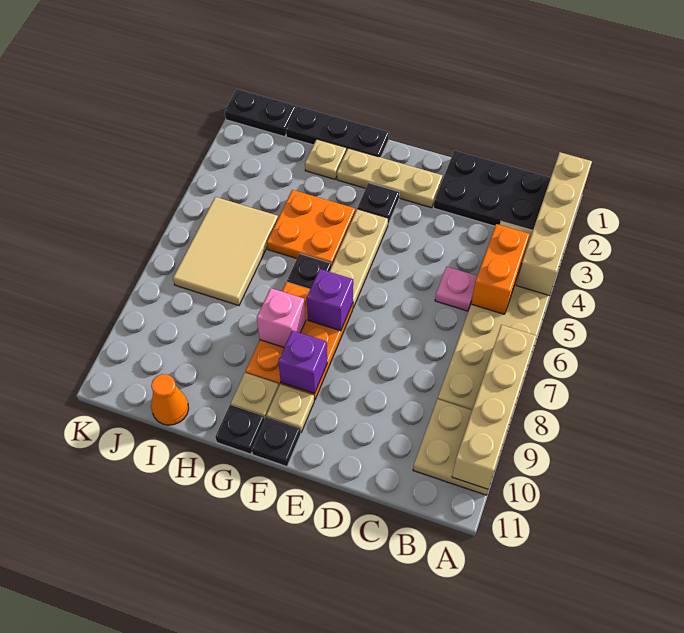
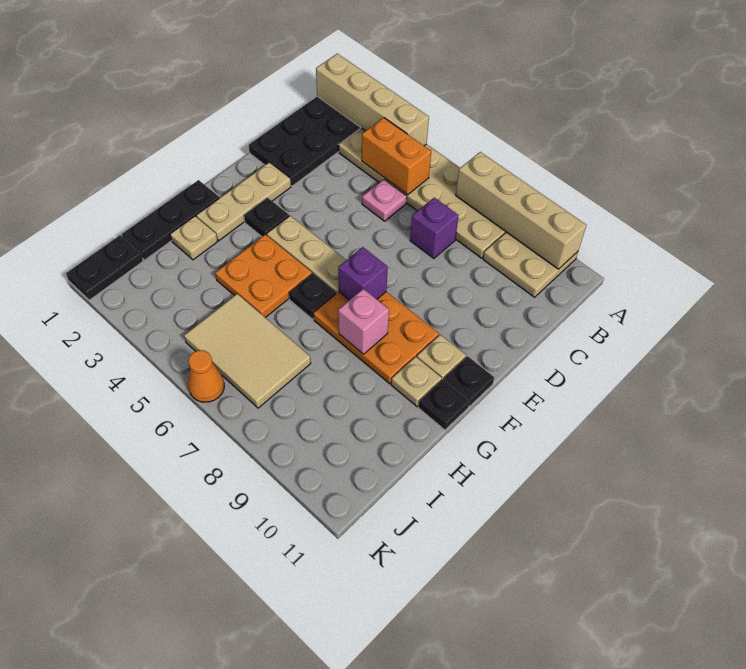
purple 1x1 brick [278,331,327,394] -> purple 1x1 brick moved to [410,198,459,259]
orange 1x1 cone [151,374,189,425] -> orange 1x1 cone moved to [188,350,224,402]

